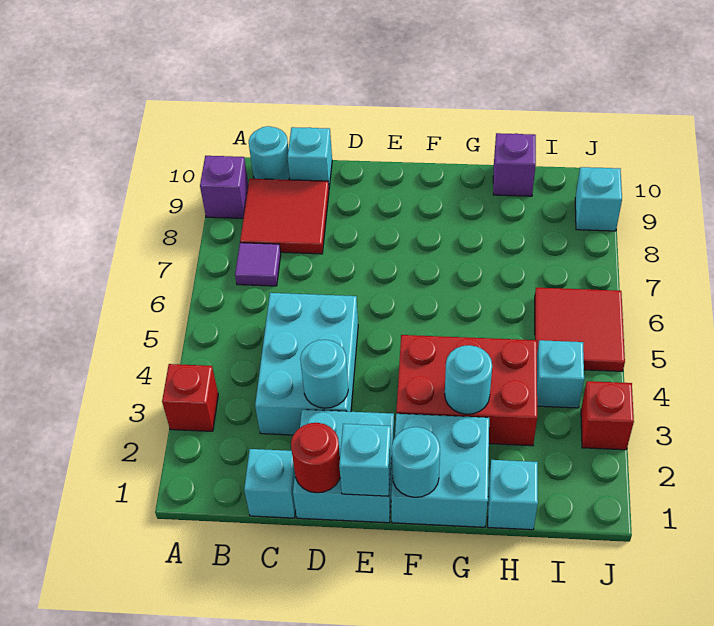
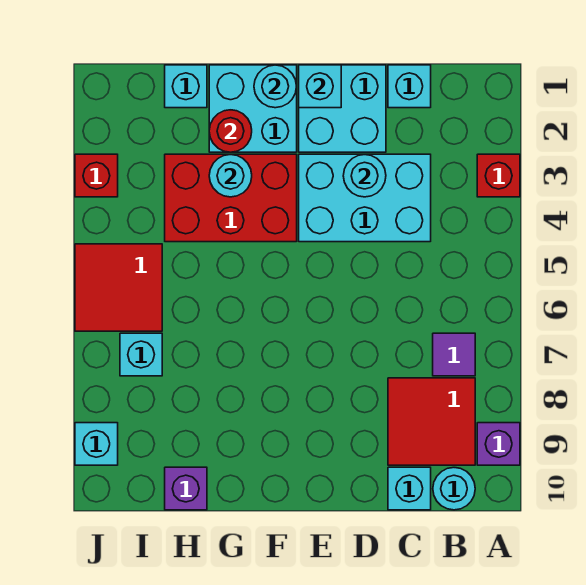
cyan 2x3 brick [255,293,358,435] -> cyan 2x3 brick turned to [299,154,431,242]
red 1x1 round brick [291,423,340,493] -> red 1x1 round brick moved to [209,110,252,152]
cyan 1x1 brick [537,340,584,408] -> cyan 1x1 brick moved to [120,333,162,376]

